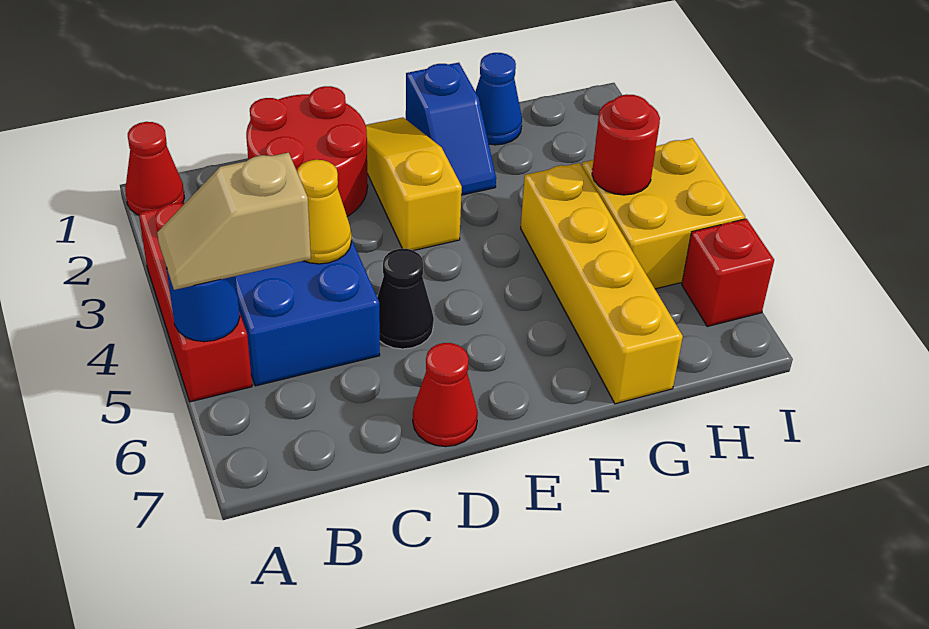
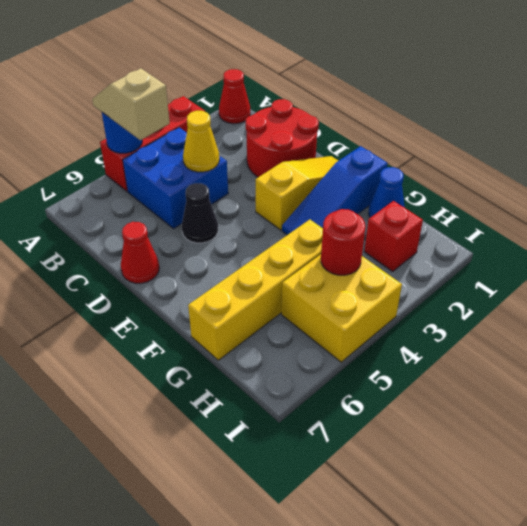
blue 1x2 slope [406,63,496,195] -> blue 1x3 slope [282,146,388,235]
red 1x1 brick [682,219,774,326] -> red 1x1 brick moved to [364,201,423,271]

